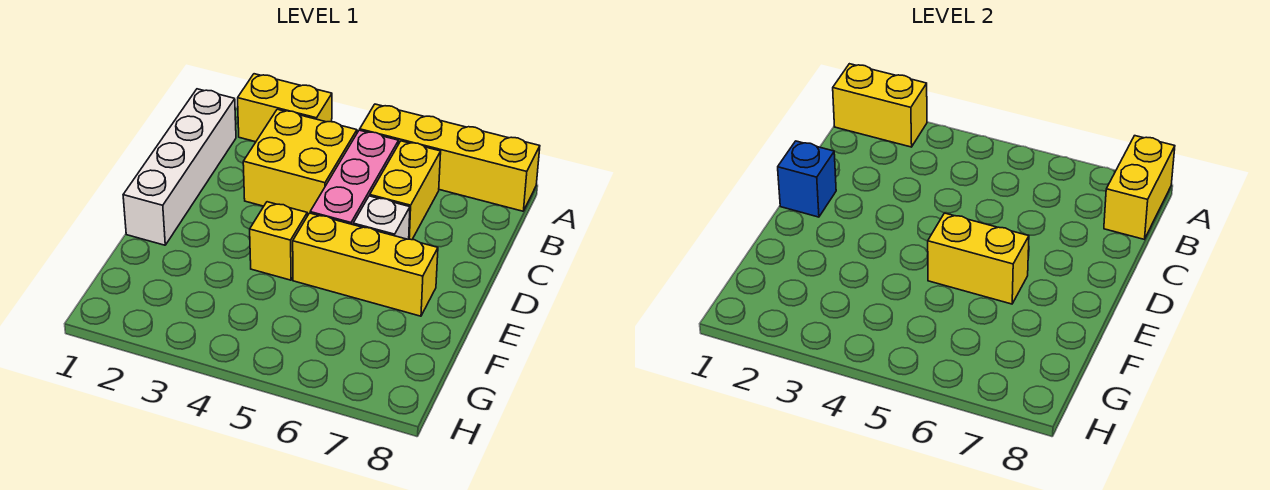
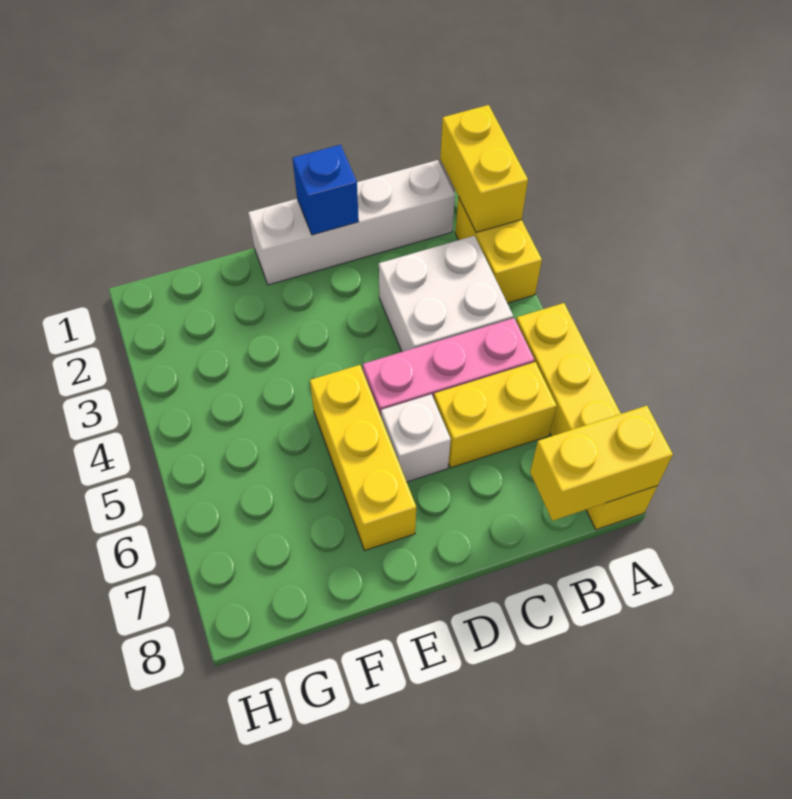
yellow 2x2 brick [243,109,357,216] -> white 2x2 brick [379,236,513,352]
yellow 1x1 brick [250,202,307,280] -> none
yellow 1x2 brick [928,213,1029,304] -> none

